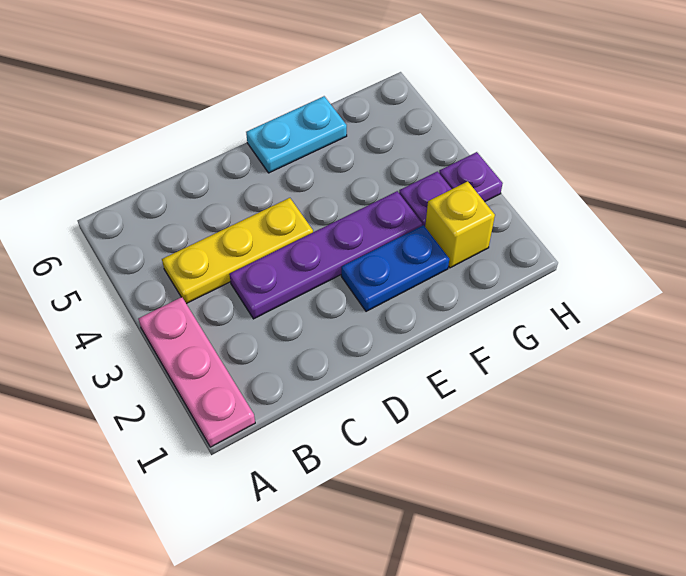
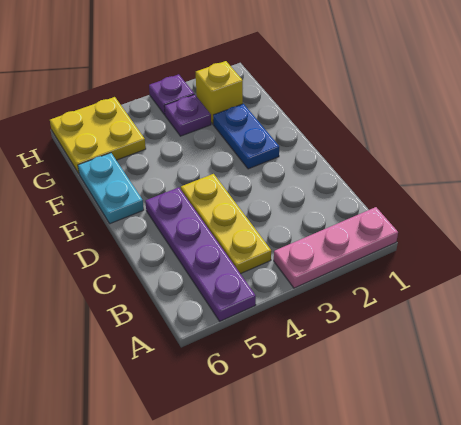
purple 1x4 plate [229,191,422,319] -> purple 1x4 plate moved to [145,187,256,321]
none -> yellow 2x2 plate [50,97,146,173]

